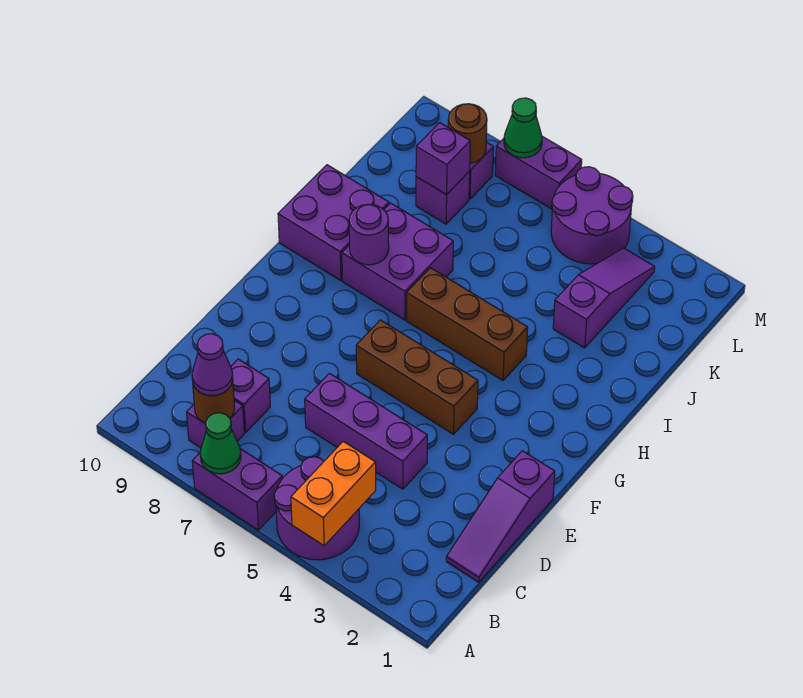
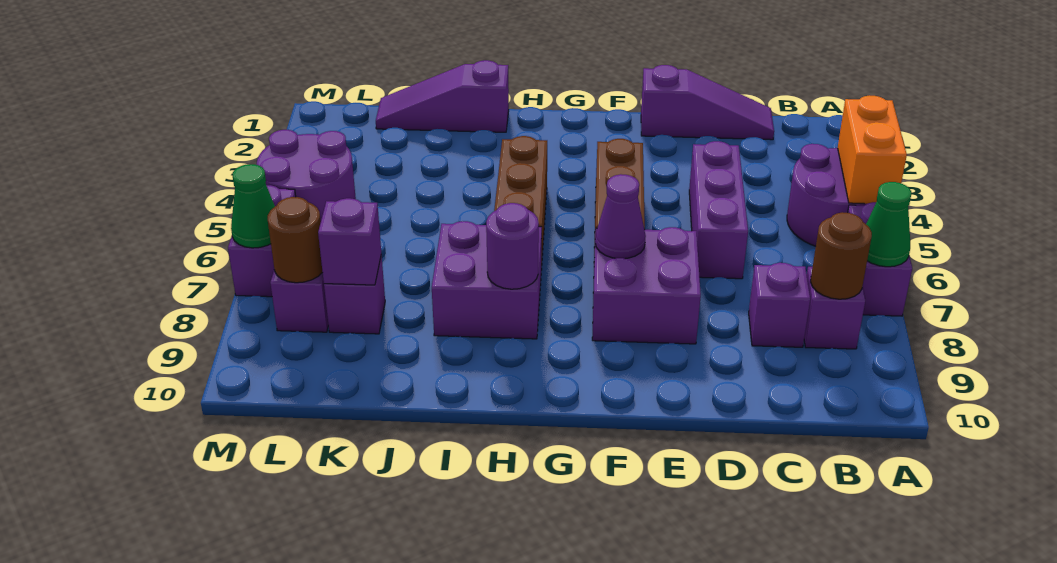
orange 1x2 brick [291,441,376,546] -> orange 1x2 brick turned to [838,95,907,204]
purple 1x1 cone [192,334,233,396] -> purple 1x1 cone moved to [595,174,646,259]
purple 2x2 brick [278,165,389,281] -> purple 2x2 brick moved to [592,227,701,344]
purple 1x3 slope [553,248,655,348] -> purple 1x3 slope moved to [376,60,509,132]

